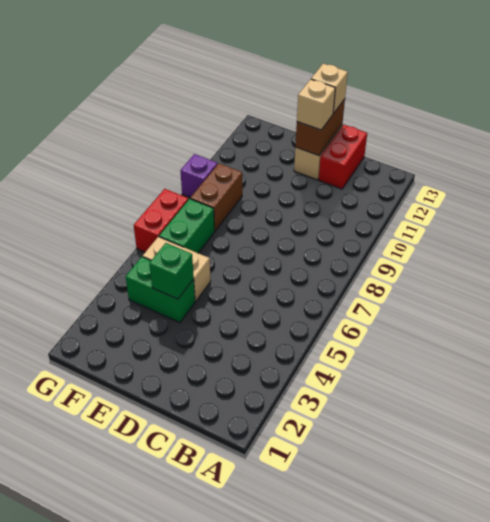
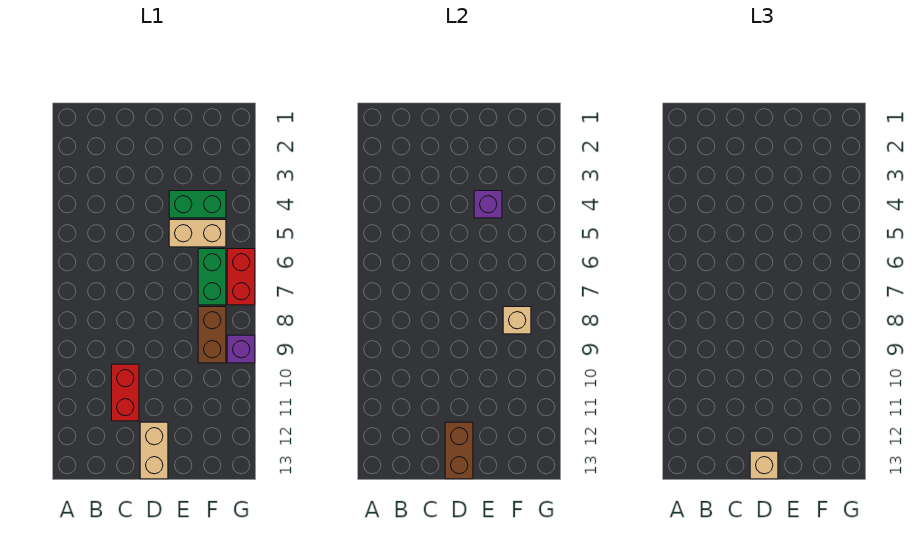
red 1x2 brick [319,125,367,189] -> red 1x2 brick moved to [112,364,139,421]
tan 1x1 brick [297,79,335,130] -> tan 1x1 brick moved to [503,307,531,334]
green 1x1 brick [149,243,194,299] -> purple 1x1 brick [474,191,502,218]

